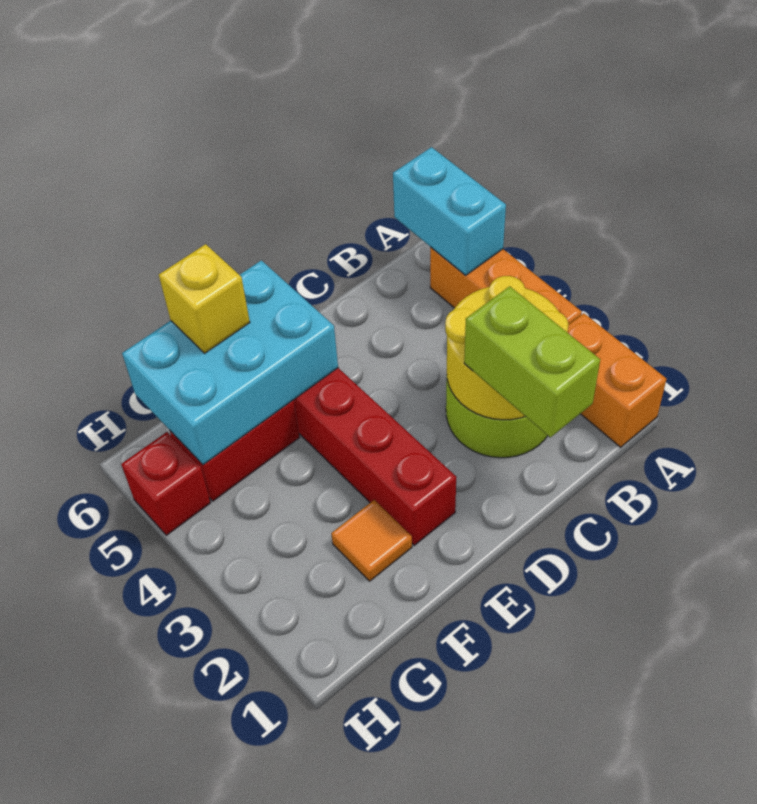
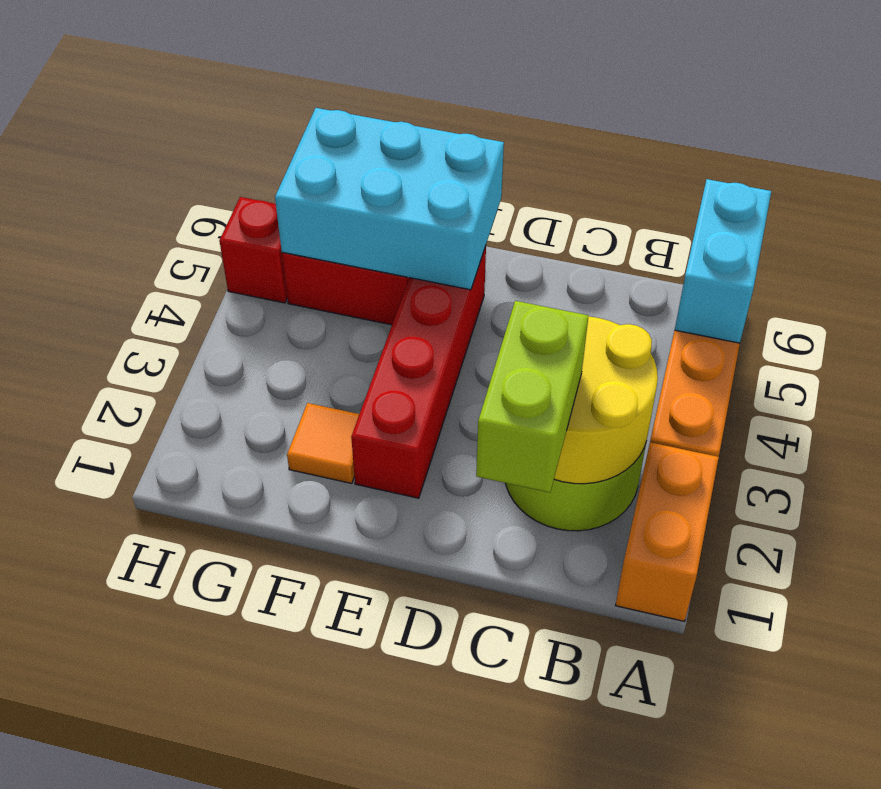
yellow 1x1 brick [159,244,250,353] -> none

